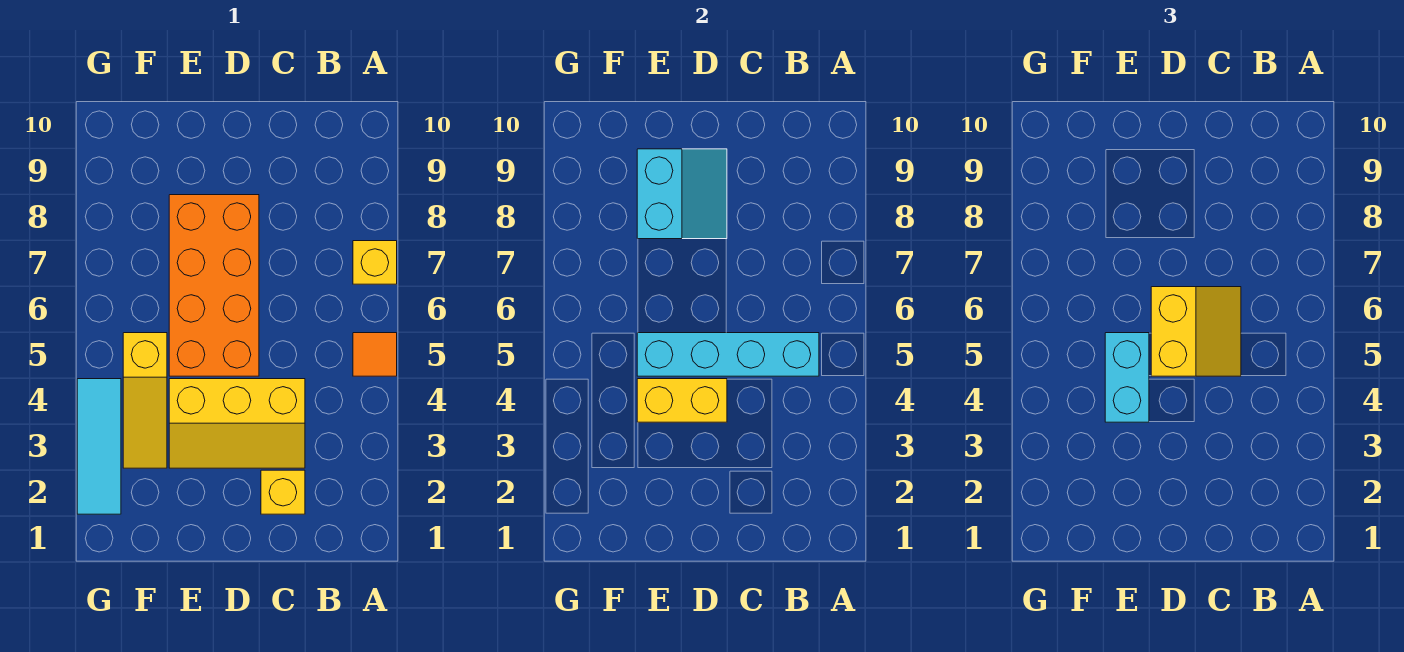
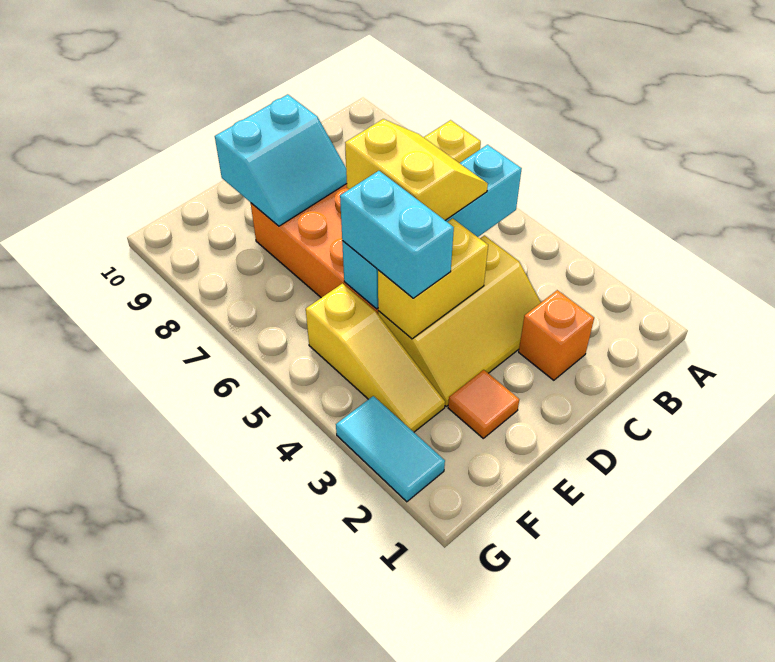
orange 1x1 tile [353,333,397,376] -> orange 1x1 tile moved to [448,370,519,438]
yellow 1x1 brick [261,470,305,514] -> orange 1x1 brick [519,290,594,380]
cyan 2x2 slope [637,149,727,239] -> cyan 2x2 slope turned to [215,94,347,226]
cyan 1x3 tile [77,379,121,514] -> cyan 1x2 tile [336,396,445,502]

